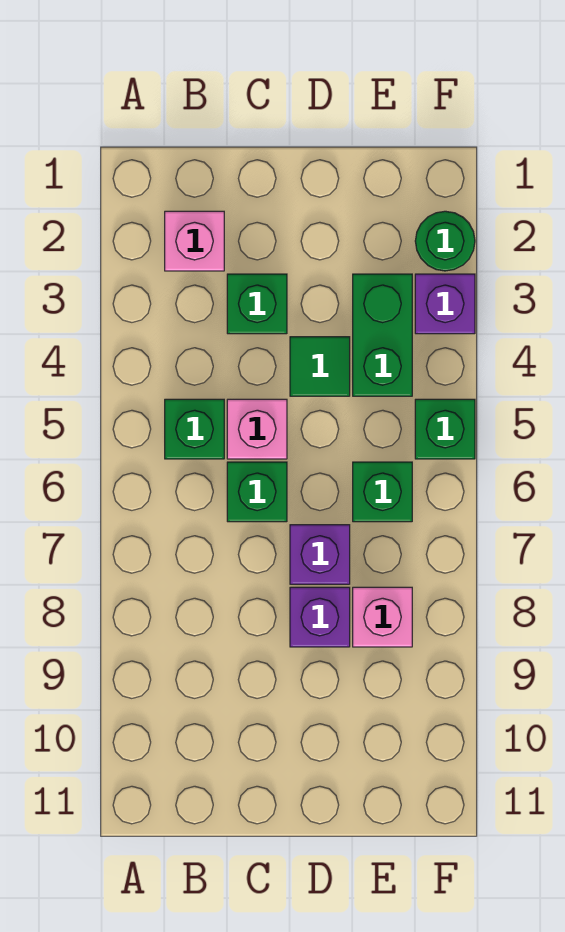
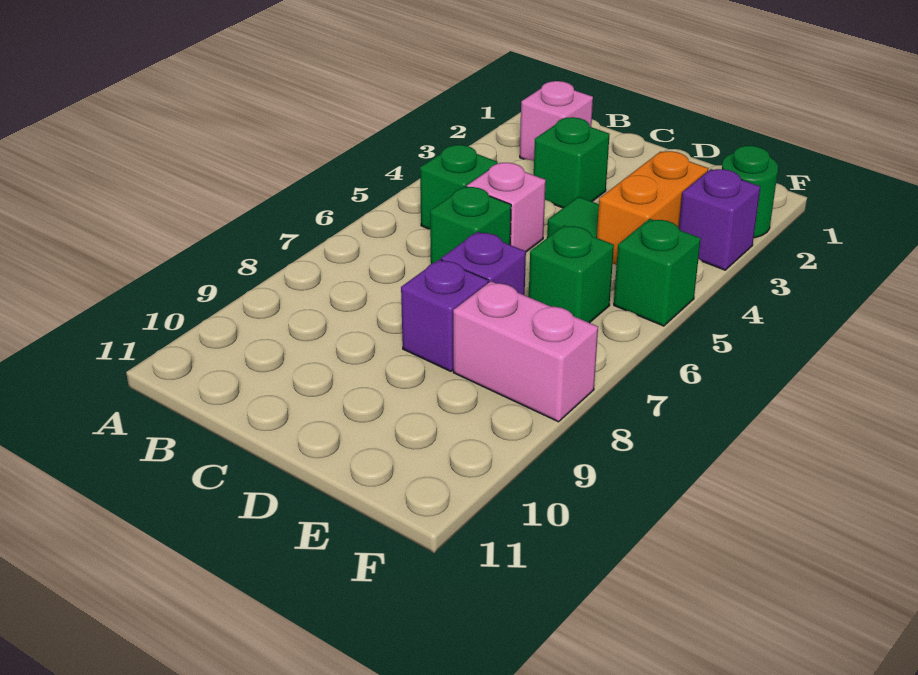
green 1x2 brick [353,274,412,396] -> orange 1x2 brick [597,151,708,265]
pink 1x1 brick [353,587,412,647] -> pink 1x2 brick [453,281,598,422]

